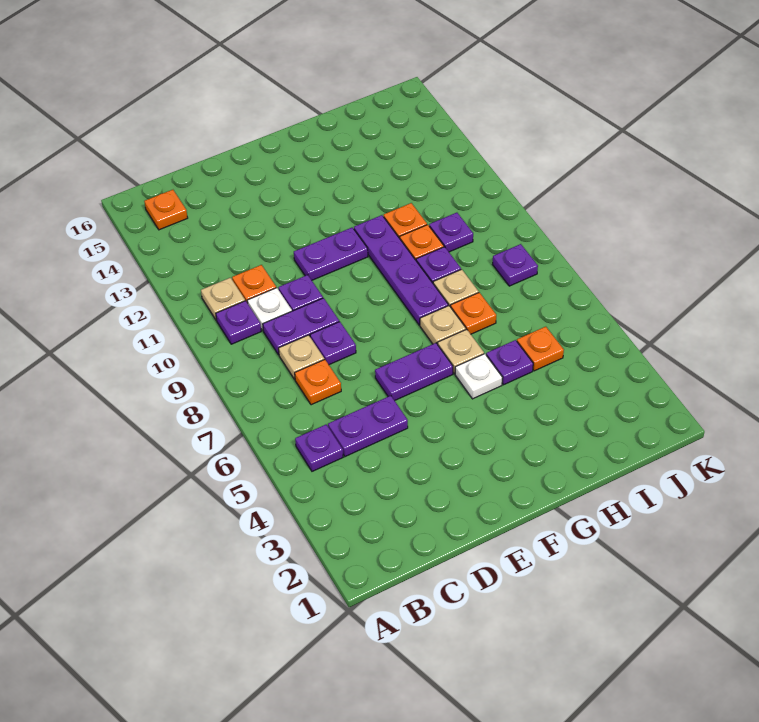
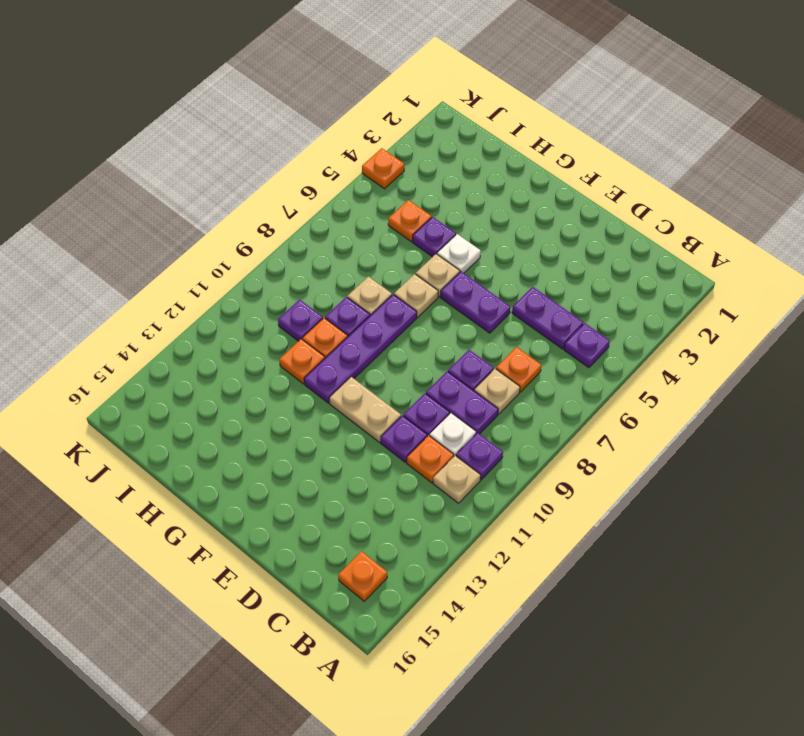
purple 1x2 plate [294,227,368,280] -> tan 1x2 plate [329,377,401,442]
orange 1x1 plate [451,293,496,334] -> orange 1x1 plate moved to [362,148,404,189]
purple 1x1 plate [493,244,538,286] -> purple 1x1 plate moved to [381,416,427,462]

